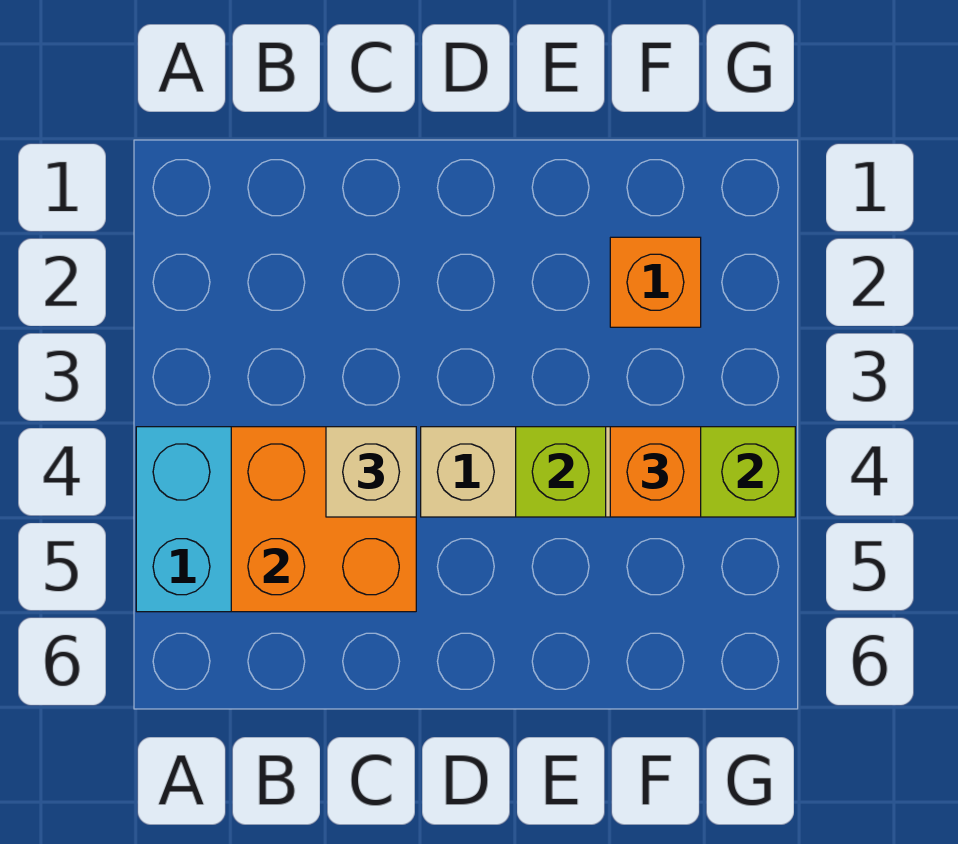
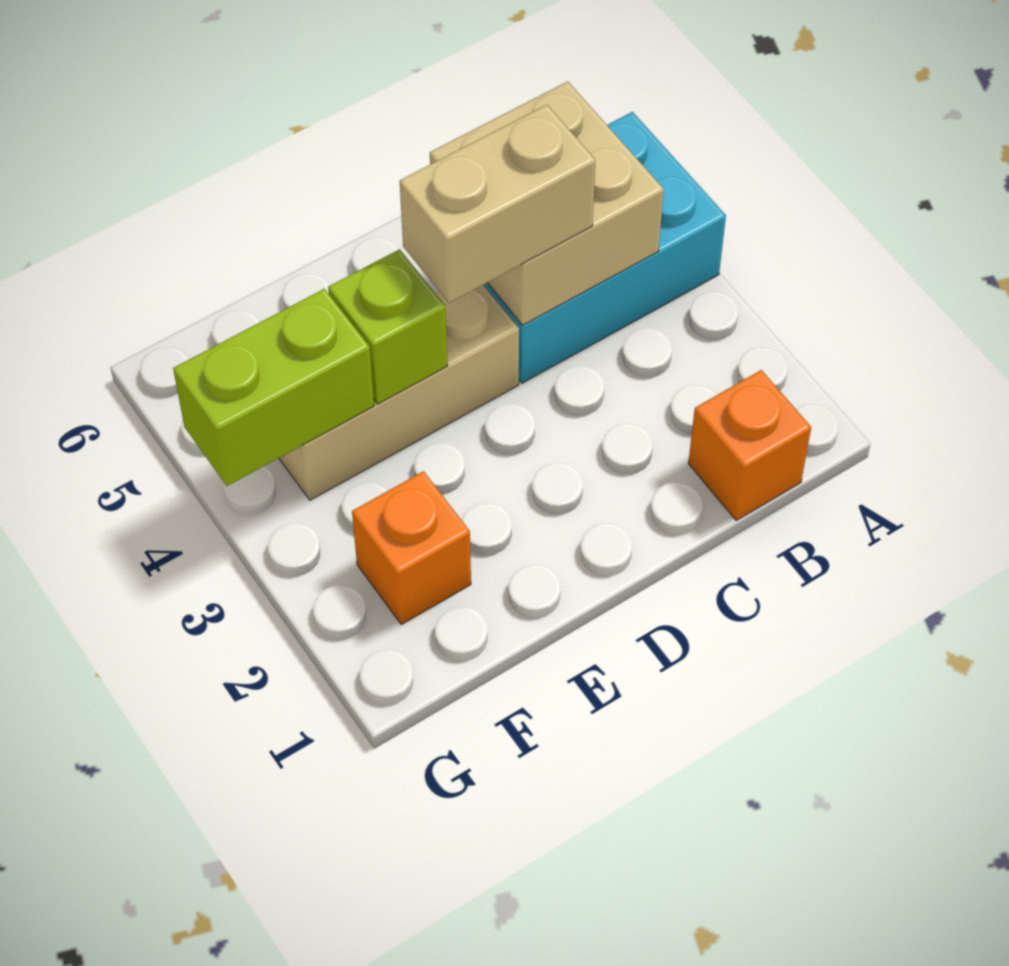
orange 2x2 brick [231,427,416,612] -> tan 2x2 brick [430,81,664,325]
tan 1x1 brick [326,427,416,517] -> tan 1x2 brick [400,105,596,303]
orange 1x1 brick [610,427,701,517] -> orange 1x1 brick moved to [688,370,811,520]

